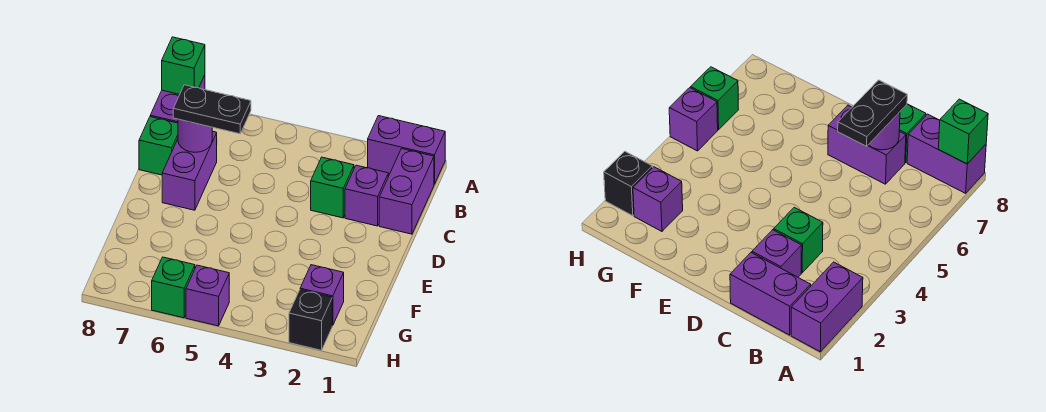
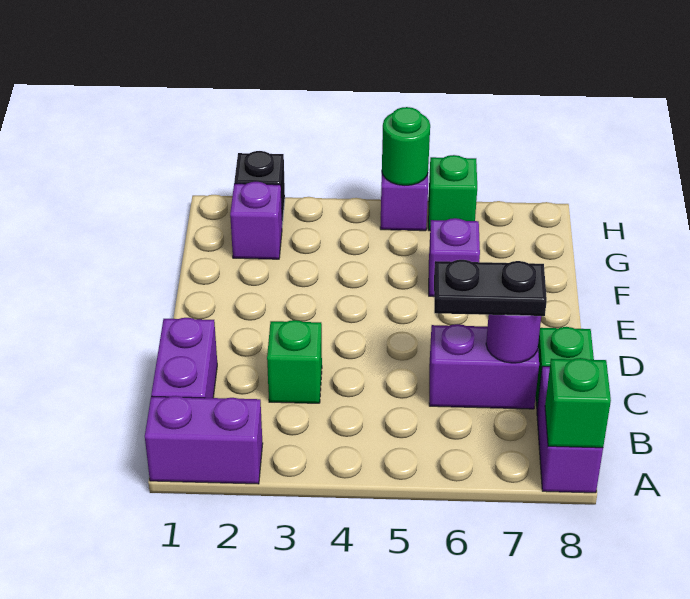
purple 1x1 brick [345,165,388,226] -> purple 1x1 brick moved to [429,218,480,297]
purple 1x2 brick [162,131,217,210] -> purple 1x2 brick turned to [429,324,539,409]
none -> green 1x1 round brick [382,107,430,185]

